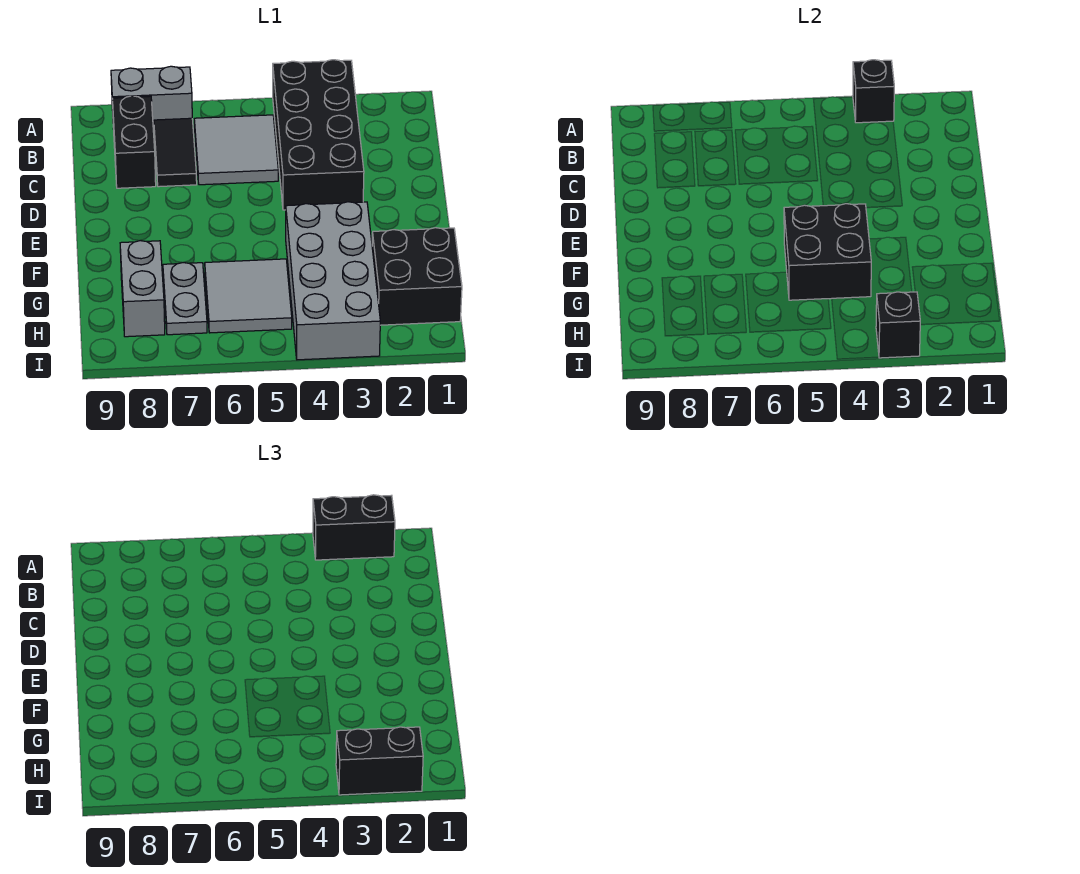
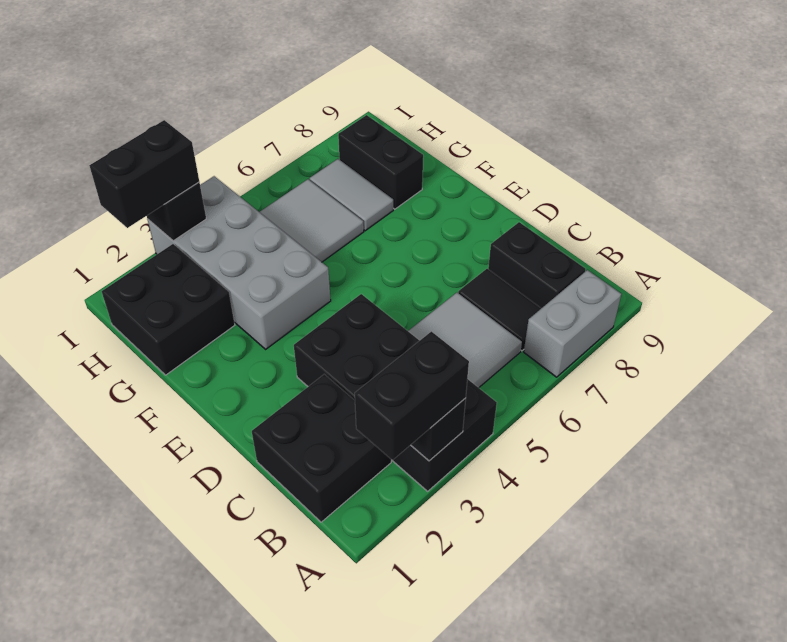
black 2x2 brick [784,204,871,300] -> black 2x2 brick moved to [252,374,391,522]
grey 1x2 plate [163,263,207,335] -> grey 1x2 tile [310,159,393,231]
grey 1x2 brick [120,241,165,337] -> black 1x2 brick [338,115,423,209]

